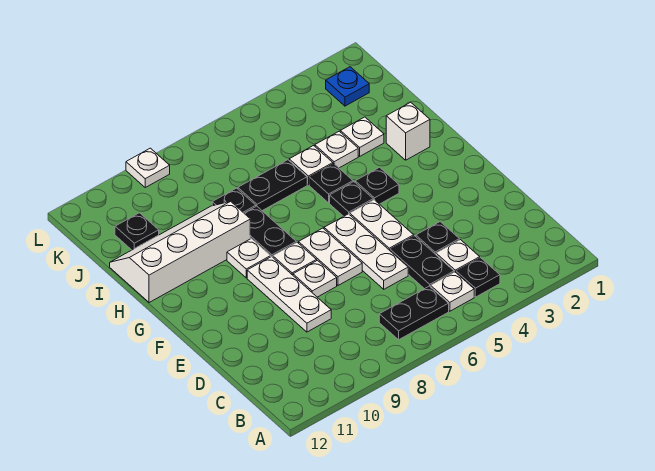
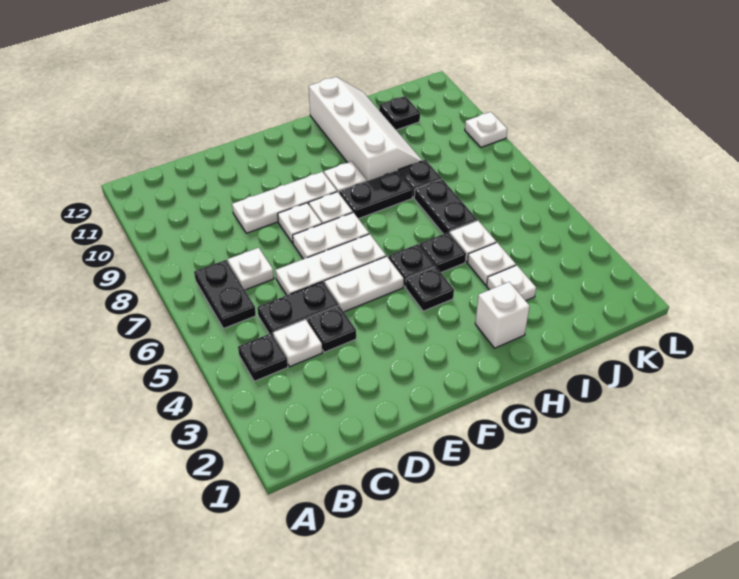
white 1x1 plate [431,272,474,311] -> white 1x1 plate moved to [228,248,274,290]
blue 1x1 plate [326,67,369,106] -> none

